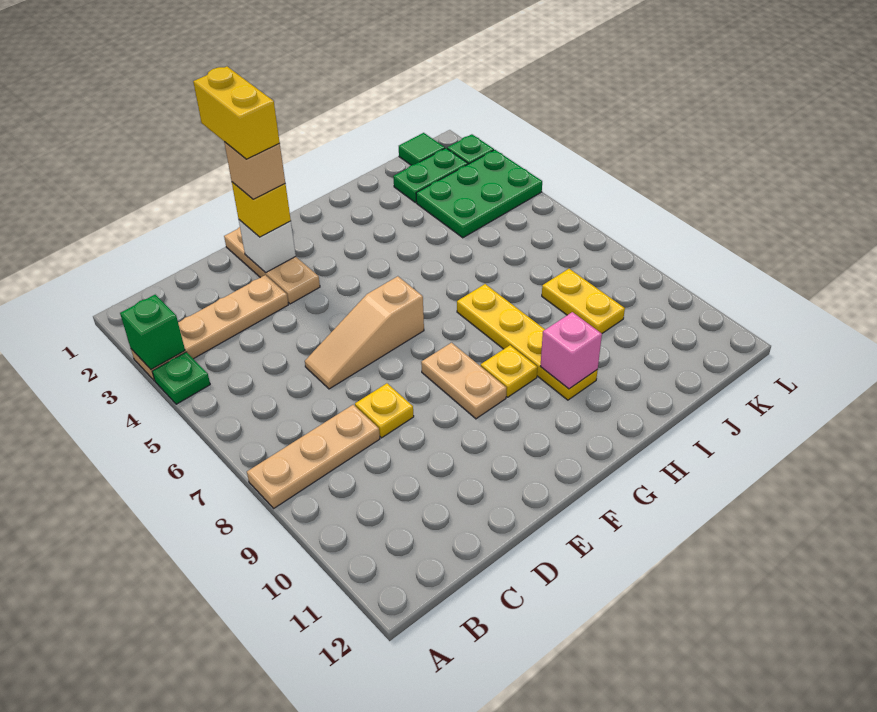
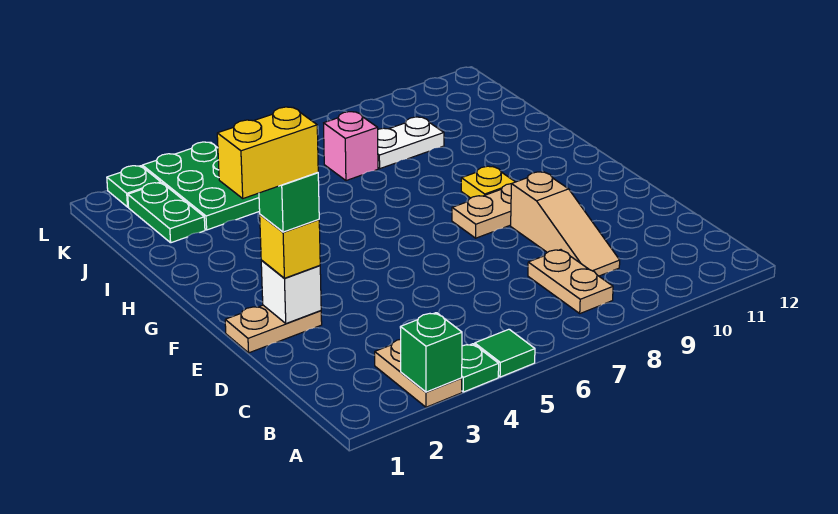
tan 1x4 plate [131,275,288,381] -> tan 1x2 plate [375,339,462,407]
tan 1x3 plate [247,405,380,508] -> tan 1x2 plate [528,250,613,313]
tan 1x3 slope [305,276,424,389] -> tan 1x3 slope moved to [511,172,620,276]
yellow 1x1 plate [355,383,414,438] -> none
tan 1x3 plate [224,227,320,304] -> tan 1x2 plate [225,305,322,353]
tan 1x1 brick [224,142,285,199] -> green 1x1 brick [259,173,319,232]
yellow 1x4 plate [457,284,598,400] -> none
pink 1x1 brick [540,312,602,389] -> pink 1x1 brick moved to [324,112,378,181]
yellow 1x2 plate [542,269,625,333] -> white 1x2 plate [378,117,444,169]
green 1x1 tile [399,133,445,165] -> green 1x1 tile moved to [475,329,535,377]

